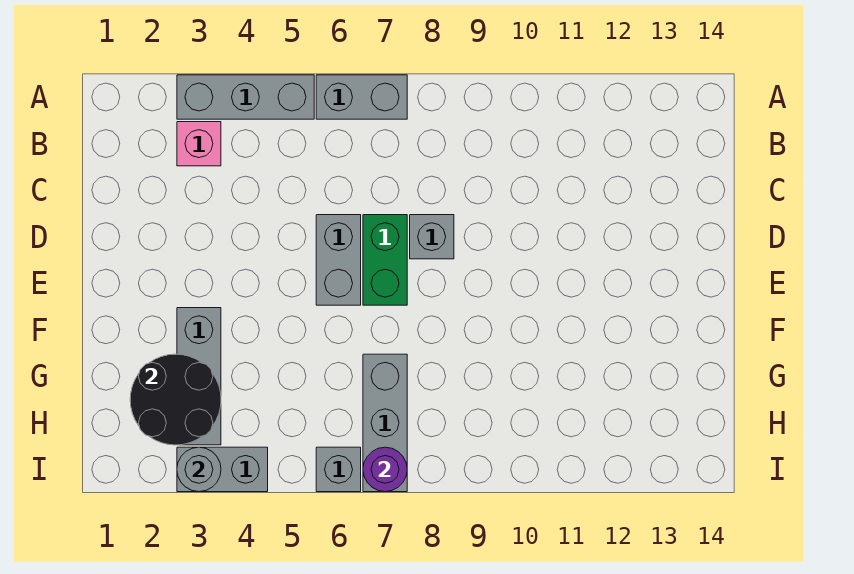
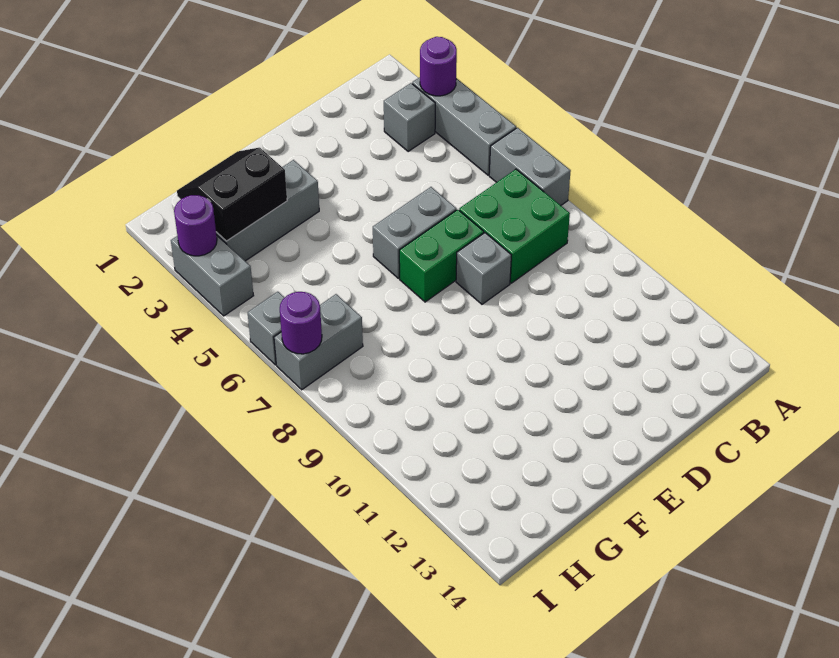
none -> purple 1x1 round brick [420,37,457,96]
pink 1x1 brick [177,122,221,166] -> grey 1x1 brick [384,83,435,151]
none -> green 2x2 brick [459,169,570,283]
black 2x2 round brick [130,354,221,445] -> black 2x2 slope [177,148,287,241]
grey 1x3 brick [363,354,407,492] -> grey 1x2 brick [274,294,363,390]
grey 1x1 round brick [177,447,221,492] -> purple 1x1 round brick [174,195,217,256]

